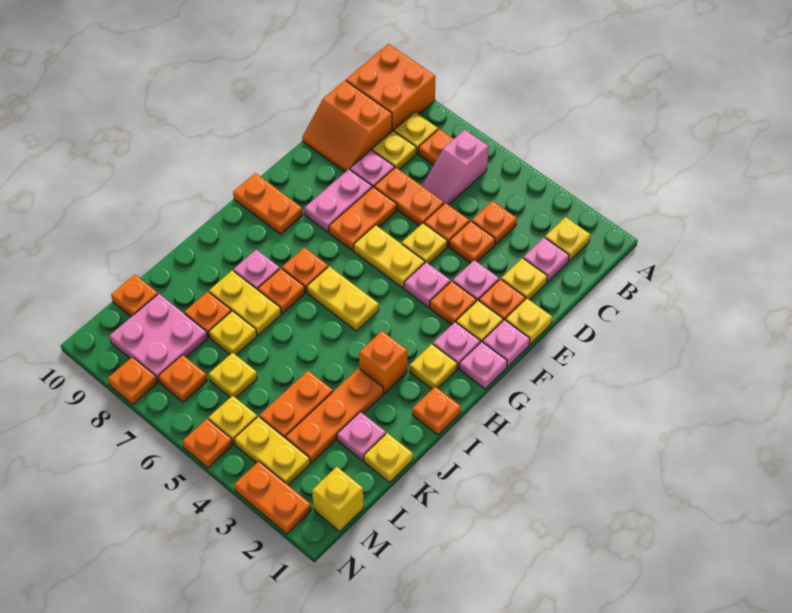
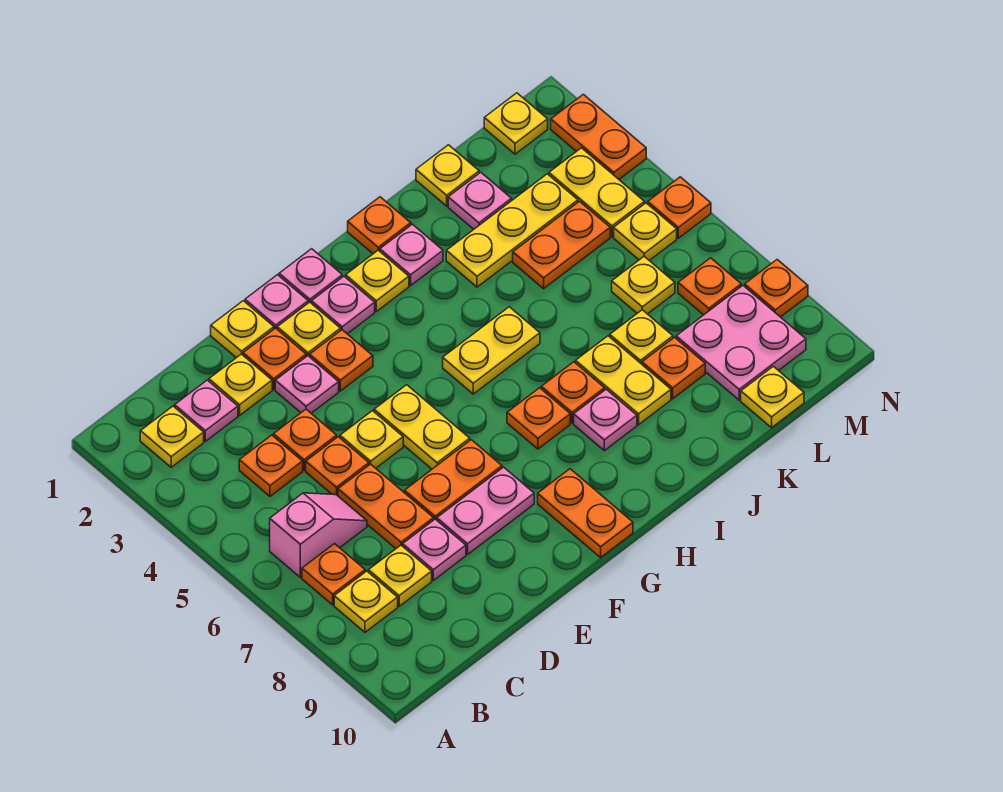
orange 2x2 brick [346,44,436,131] -> none
orange 2x2 slope [302,81,392,172] -> none
pink 1x1 plate [404,262,450,307] -> pink 1x1 plate moved to [380,224,443,286]
yellow 1x2 plate [307,266,379,331] -> yellow 1x2 plate turned to [443,307,540,394]
orange 1x1 brick [359,331,407,393] -> none
orange 1x3 plate [286,368,383,463] -> yellow 1x3 plate [446,174,578,287]
orange 1x1 plate [111,275,158,317] -> yellow 1x1 plate [741,366,804,428]
yellow 1x1 brick [312,467,364,531] -> yellow 1x1 plate [484,93,548,154]

